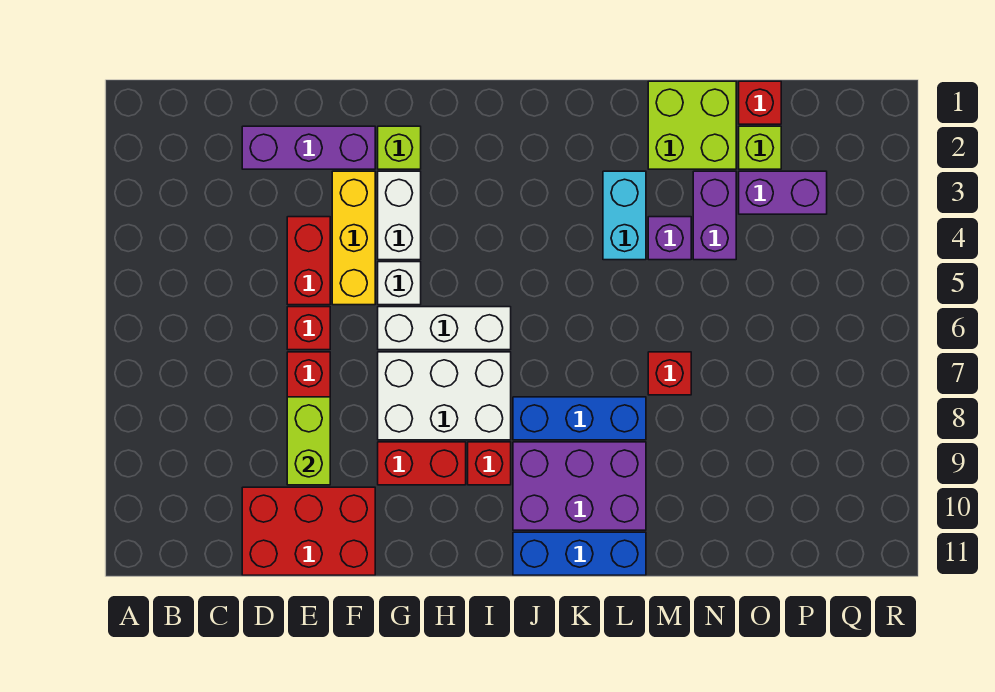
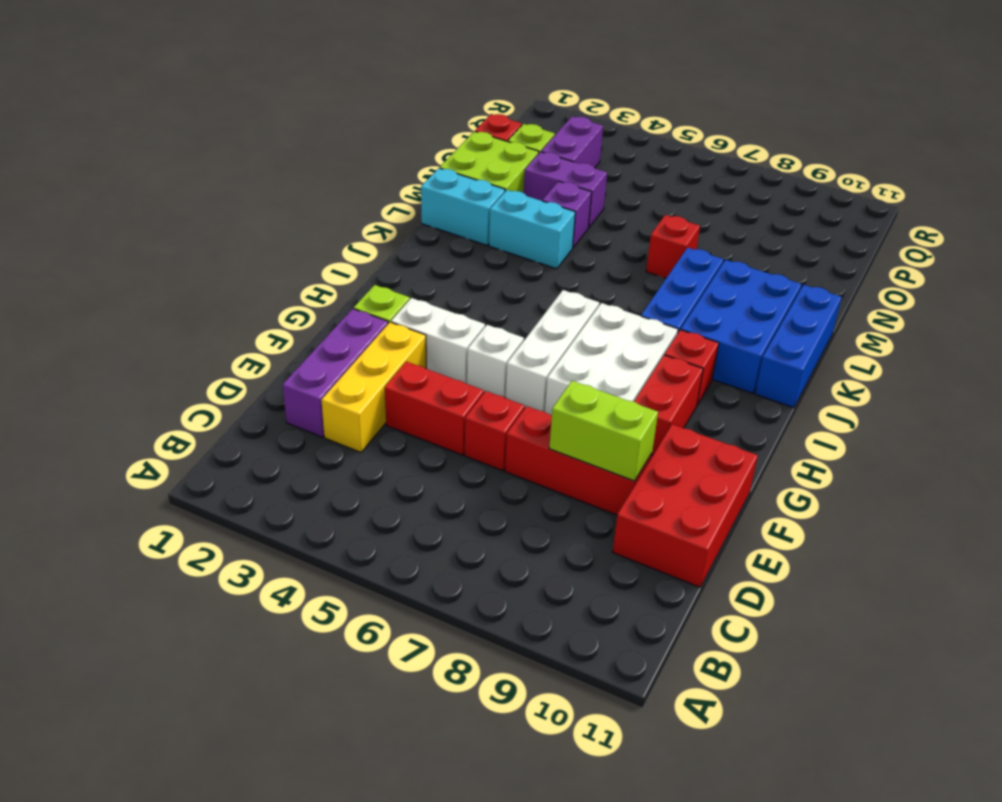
yellow 1x3 brick [332,171,375,305] -> yellow 1x3 brick turned to [322,322,426,452]
purple 2x3 brick [513,442,646,530] -> blue 2x3 brick [681,260,801,393]
none -> cyan 1x2 brick [421,168,505,245]

